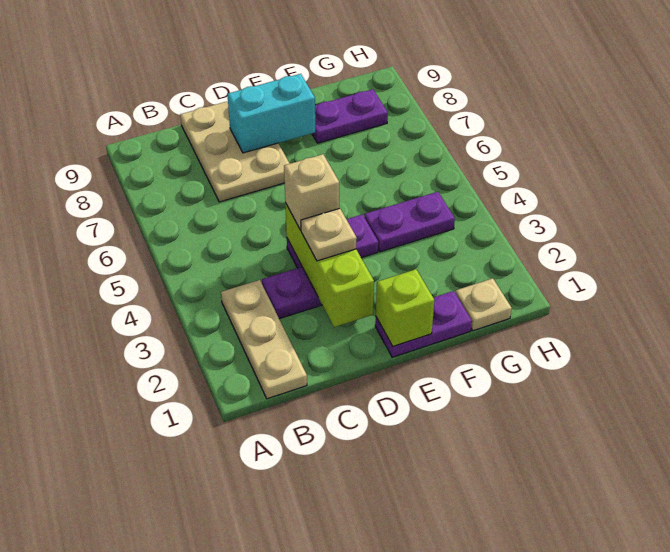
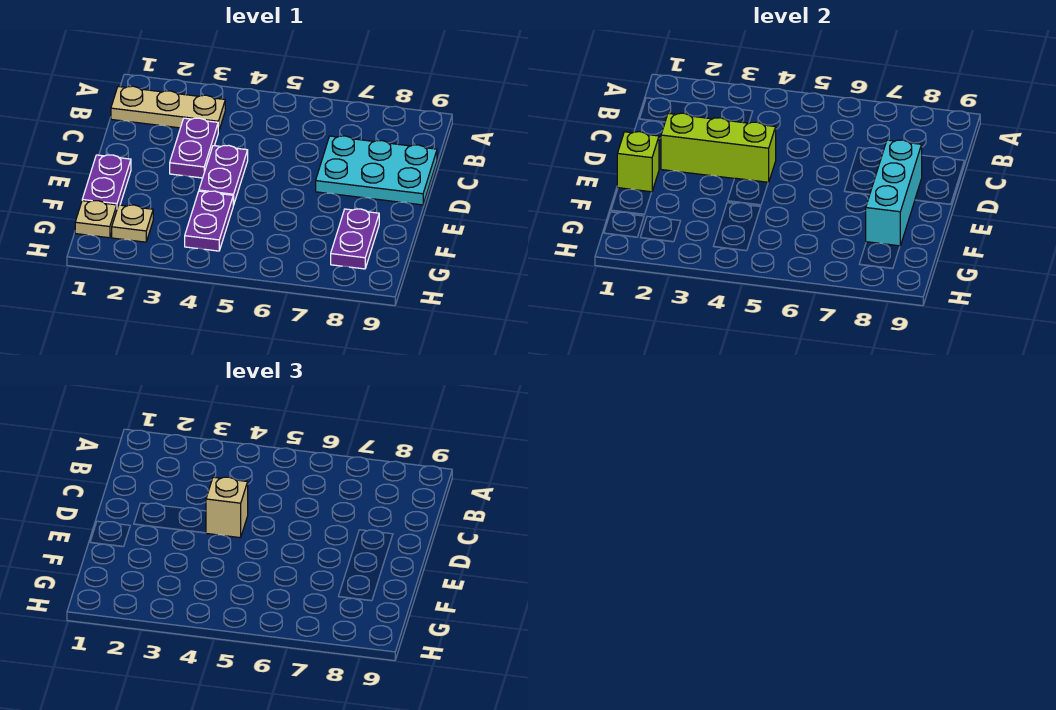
tan 2x3 plate [180,101,290,202] -> cyan 2x3 plate [316,136,437,205]
tan 1x1 plate [301,208,357,261] -> tan 1x1 plate moved to [112,205,153,242]
cyan 1x2 brick [227,74,315,153] -> cyan 1x3 brick [866,140,922,246]

